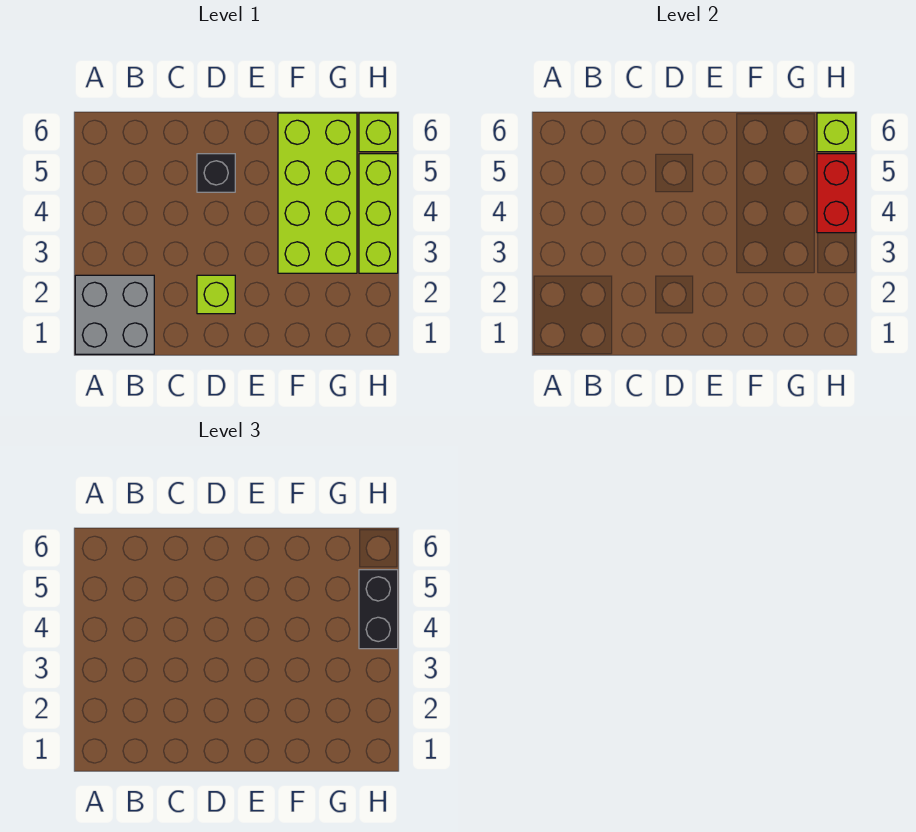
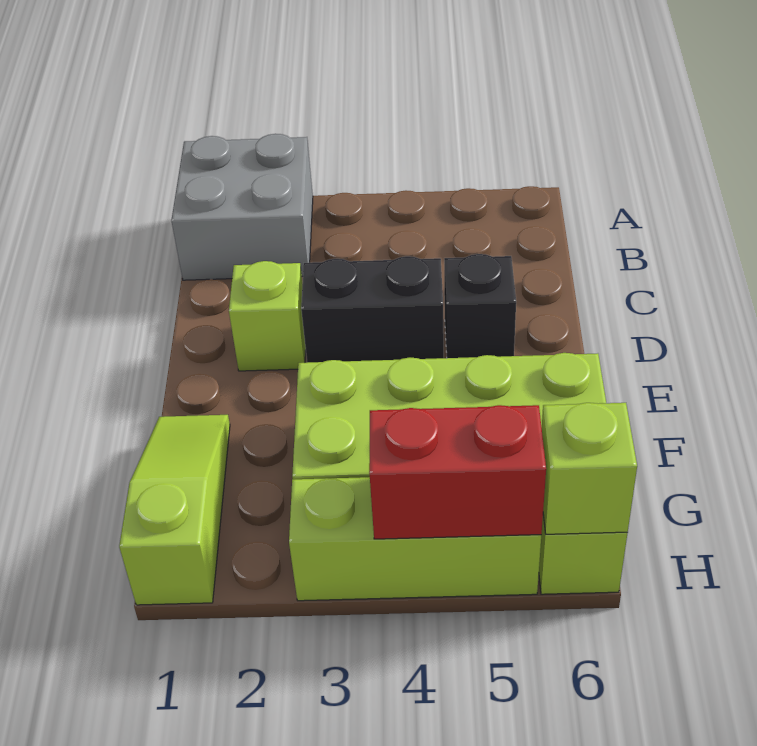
none -> lime 1x3 slope [119,415,230,605]
black 1x2 brick [359,570,398,649] -> black 1x2 brick moved to [301,256,444,363]

